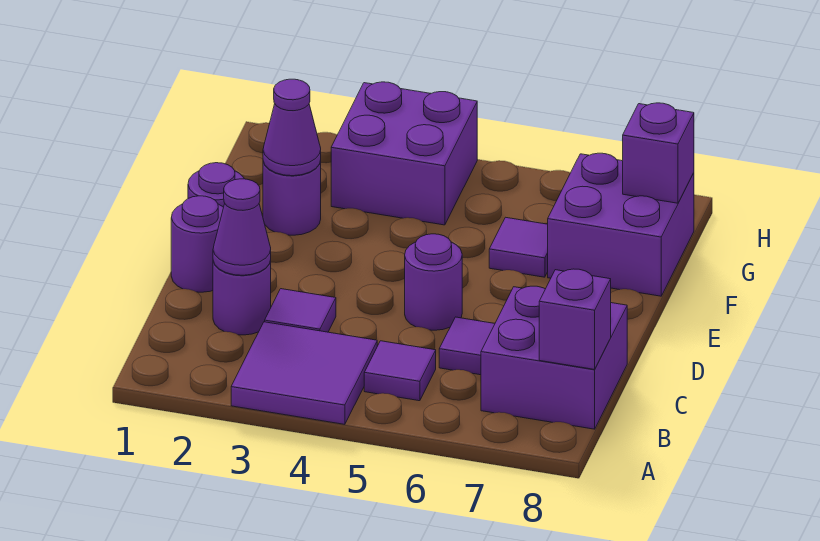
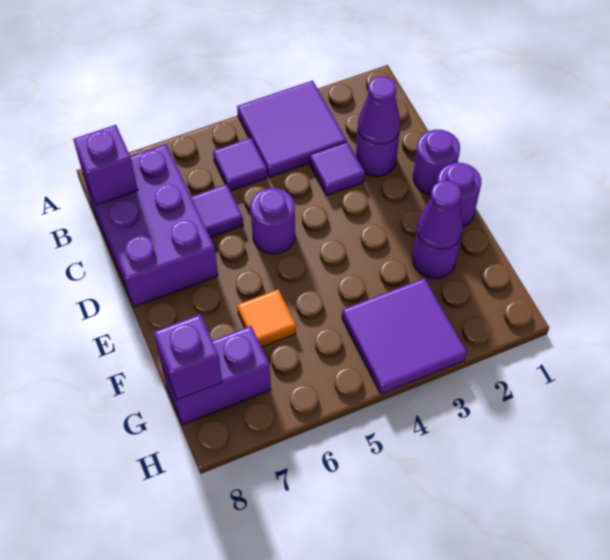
purple 2x2 brick [481,286,627,429] -> purple 2x3 brick [83,144,218,307]
purple 1x1 tile [489,217,548,277] -> orange 1x1 tile [237,290,296,347]
purple 2x2 brick [548,153,694,296] -> purple 1x2 brick [161,326,271,424]
purple 2x2 brick [331,82,477,225] -> purple 2x2 tile [342,278,467,394]

